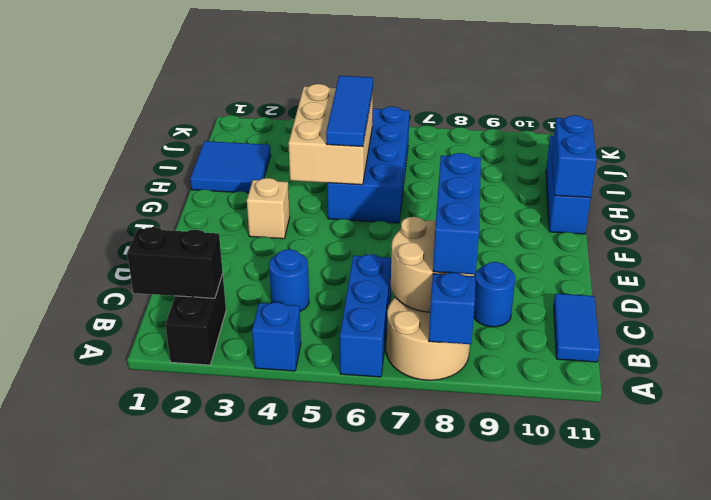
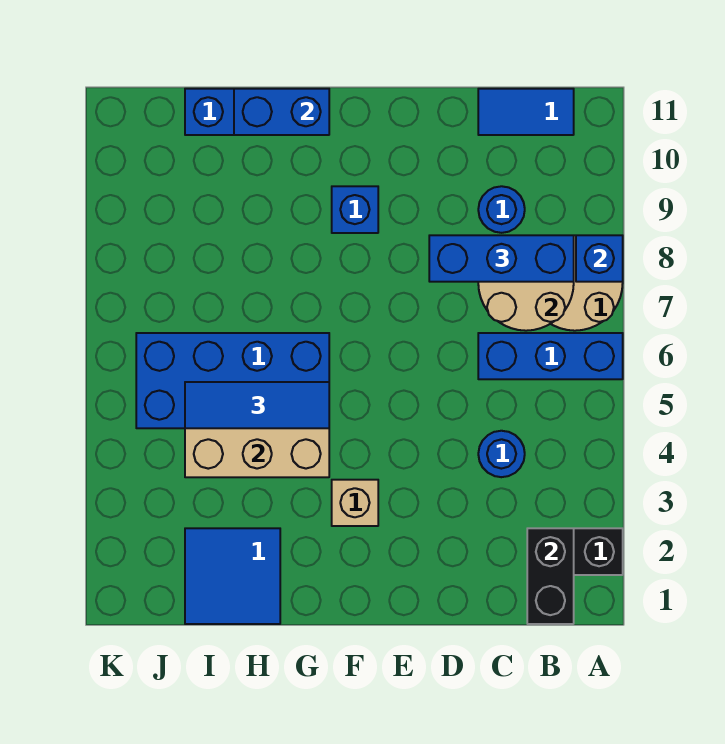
blue 1x1 brick [252,302,301,371] -> blue 1x1 brick moved to [332,186,378,233]

